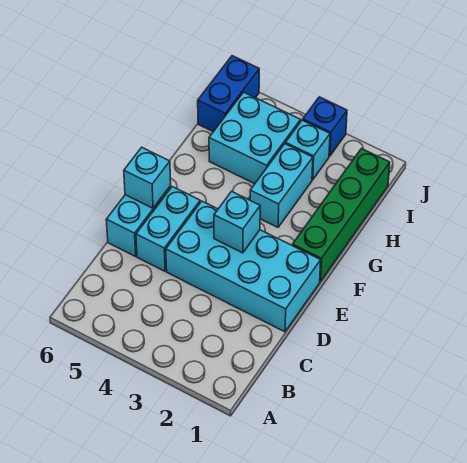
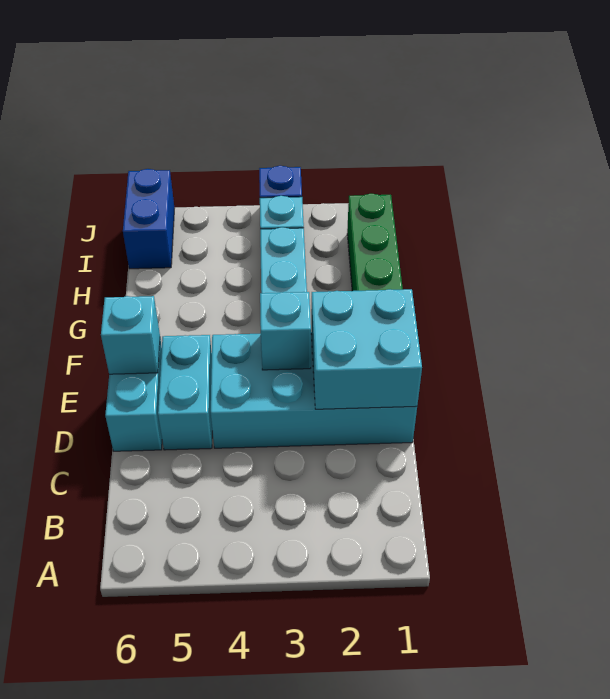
cyan 2x2 brick [209,92,301,184] -> cyan 2x2 brick moved to [311,289,422,409]

